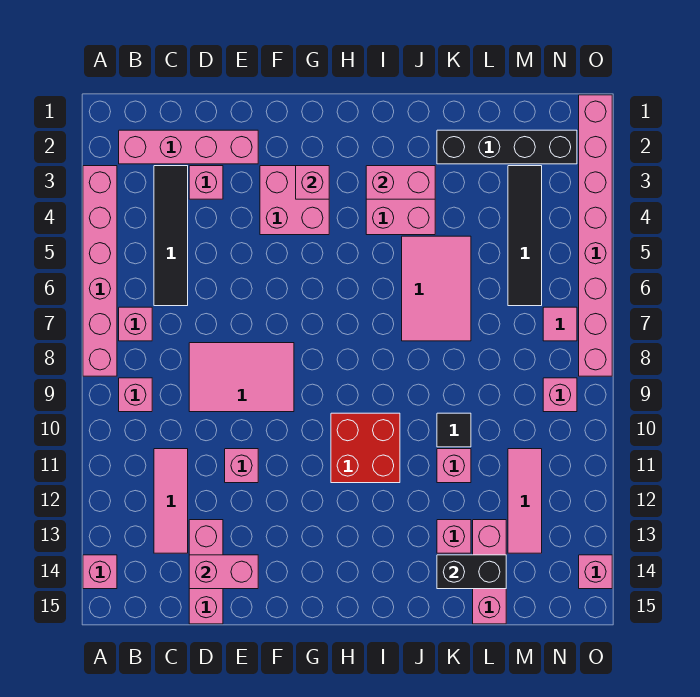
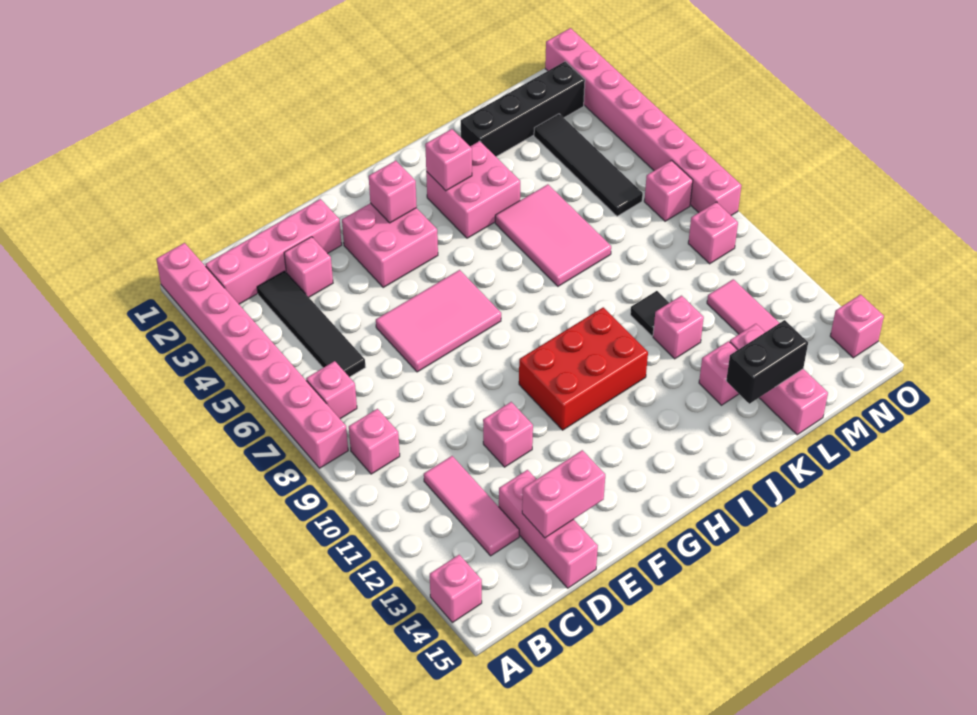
pink 1x6 brick [83,166,117,376] -> pink 1x8 brick [156,243,348,468]
pink 2x3 tile [189,343,294,412] -> pink 2x3 tile moved to [376,270,501,372]
red 2x2 brick [331,413,400,483] -> red 2x3 brick [519,307,648,430]
pink 1x2 brick [366,166,435,199] -> pink 1x1 brick [425,129,472,191]
pink 1x1 tile [543,307,577,341] -> pink 1x1 brick [644,160,693,221]

